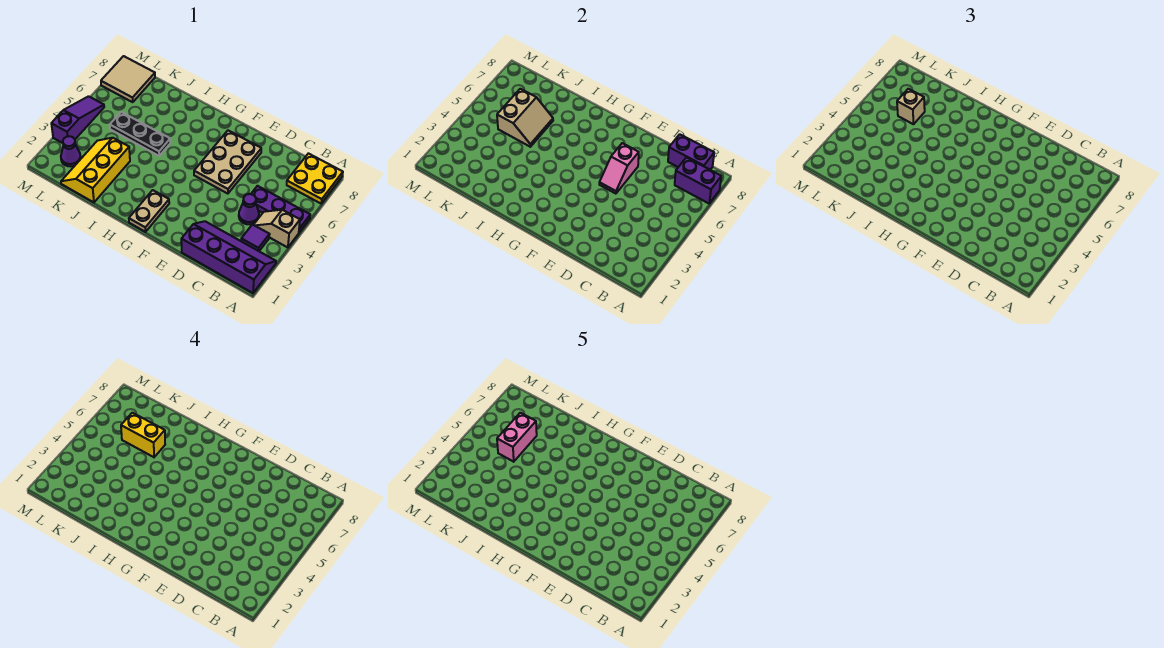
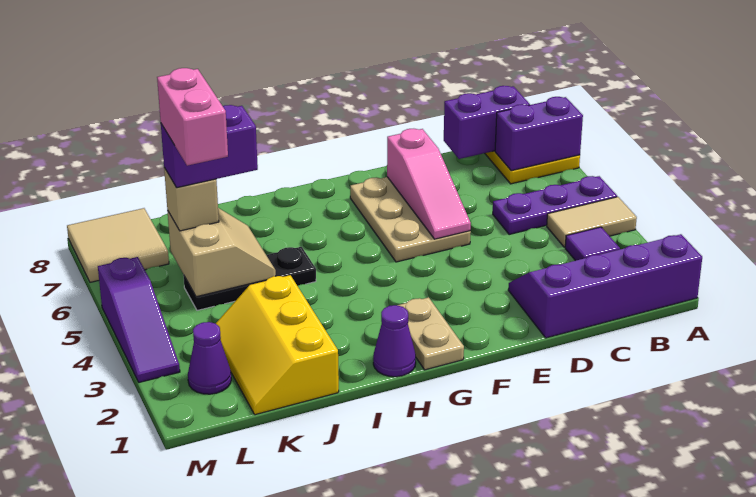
tan 1x2 slope [254,210,300,247] -> tan 1x2 tile [547,197,637,247]
purple 1x1 cone [239,194,259,224] -> purple 1x1 cone moved to [373,305,416,377]
pink 1x2 slope [599,143,639,194] -> pink 1x3 slope [387,129,471,239]
yellow 1x2 brick [121,413,165,457] -> purple 1x2 brick [161,105,258,188]
purple 1x3 slope [51,96,104,143] -> purple 1x3 slope turned to [98,257,180,382]

